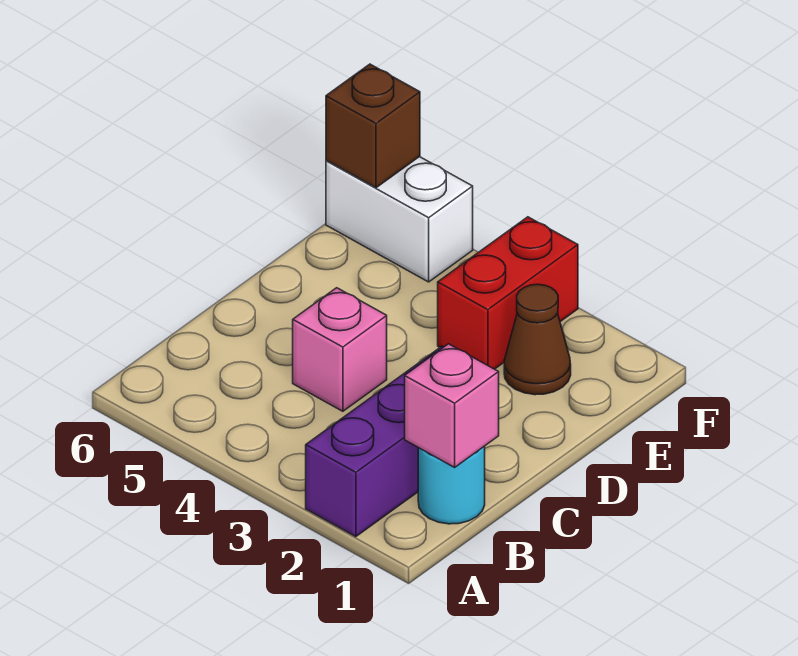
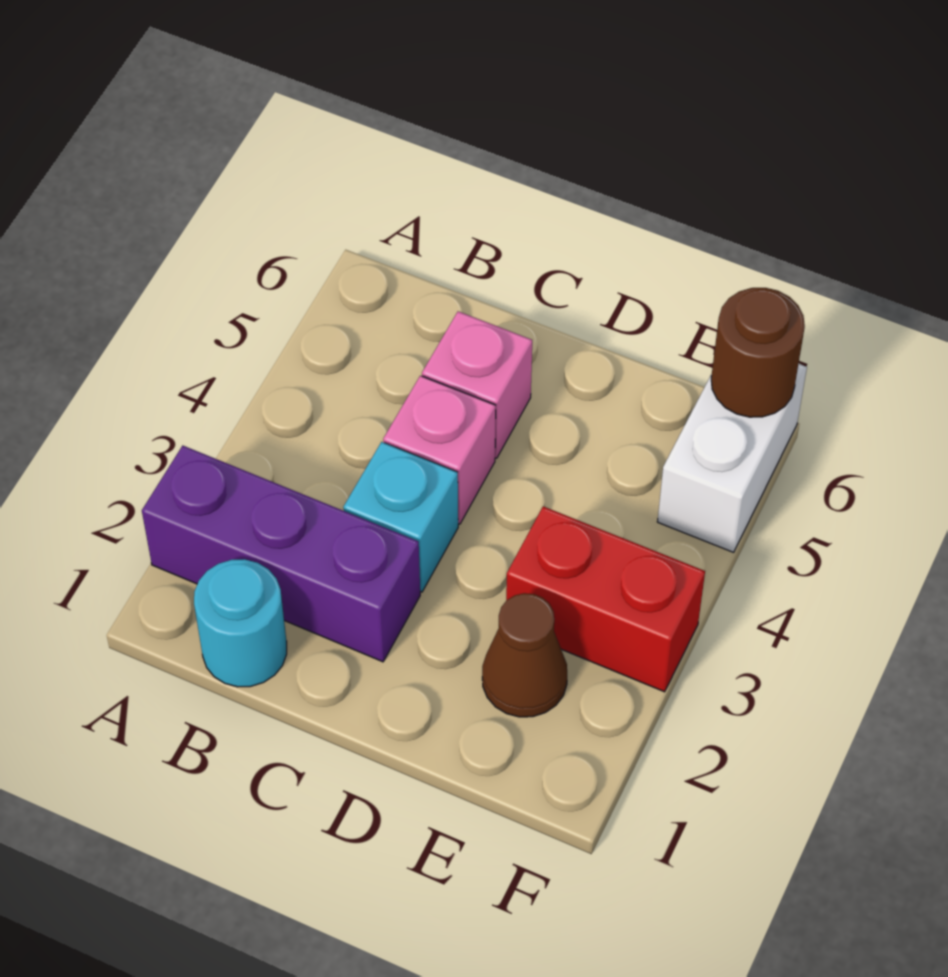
pink 1x1 brick [405,344,499,467] -> pink 1x1 brick moved to [422,311,532,458]
none -> cyan 1x1 brick [343,442,458,592]
brown 1x1 brick [326,64,420,188] -> brown 1x1 round brick [711,288,805,417]

